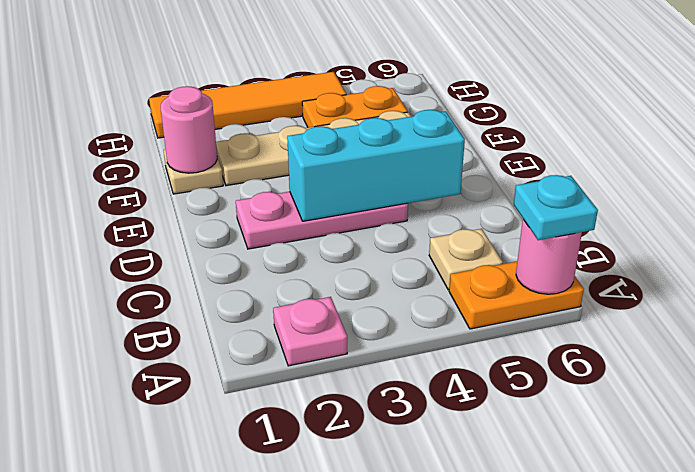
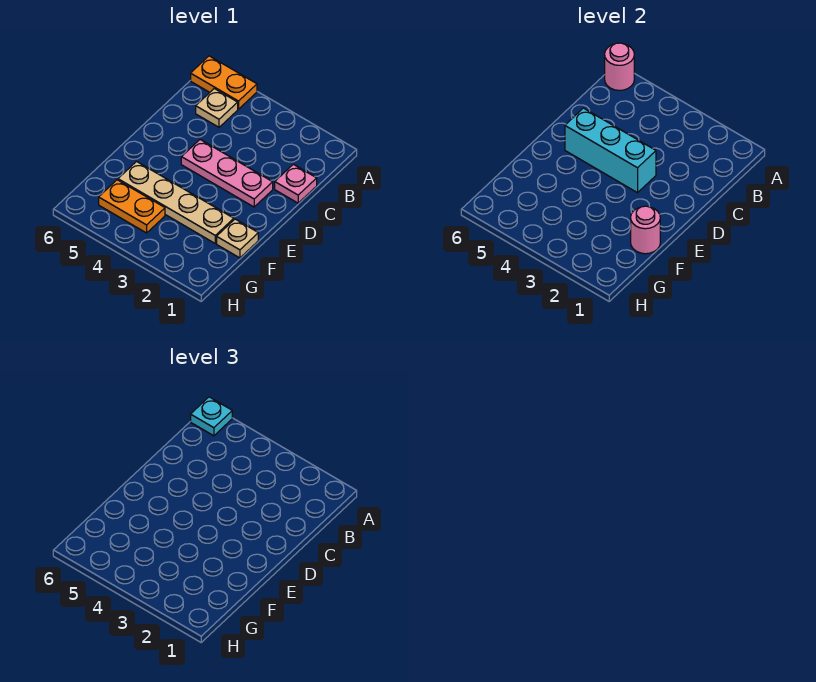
pink 1x1 plate [273,297,347,366] -> pink 1x1 plate moved to [275,164,317,203]
orange 1x4 tile [149,72,346,138] -> none

